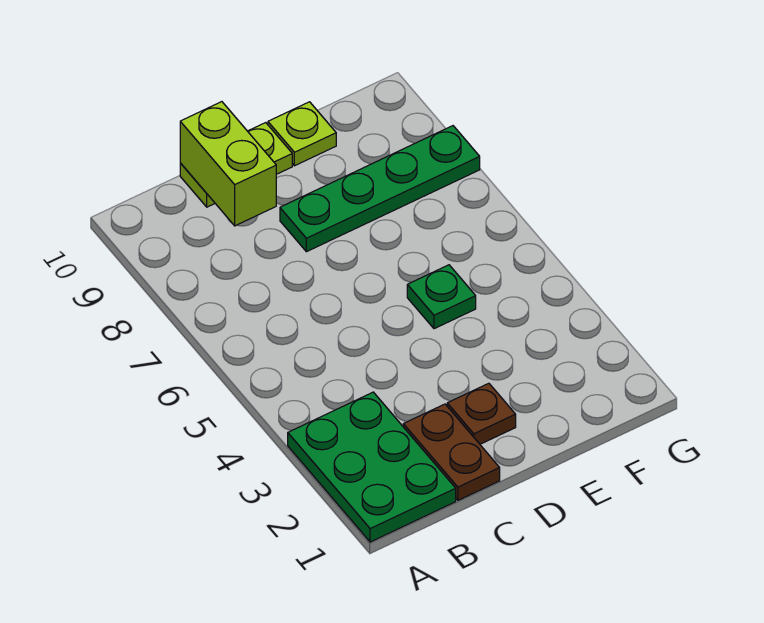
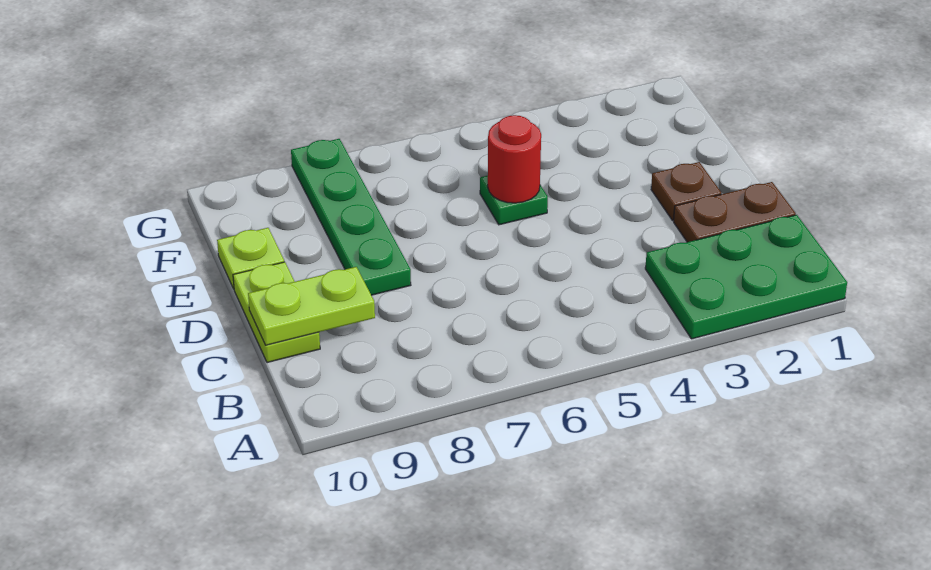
lime 1x2 brick [180,102,276,226] -> lime 1x2 plate [248,267,375,345]
none -> red 1x1 round brick [488,115,541,203]

